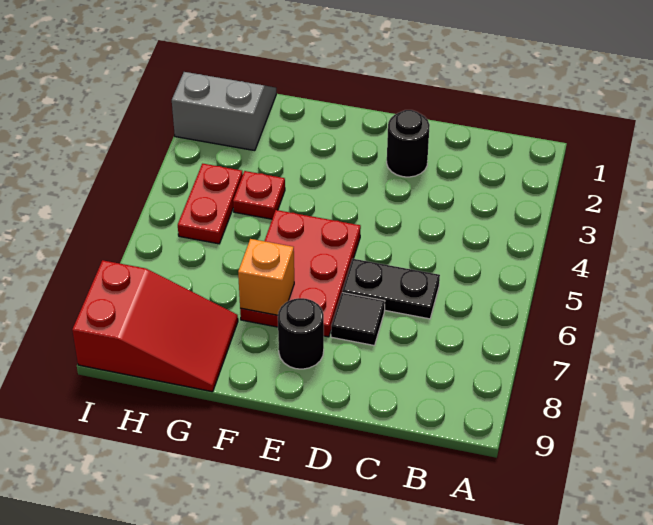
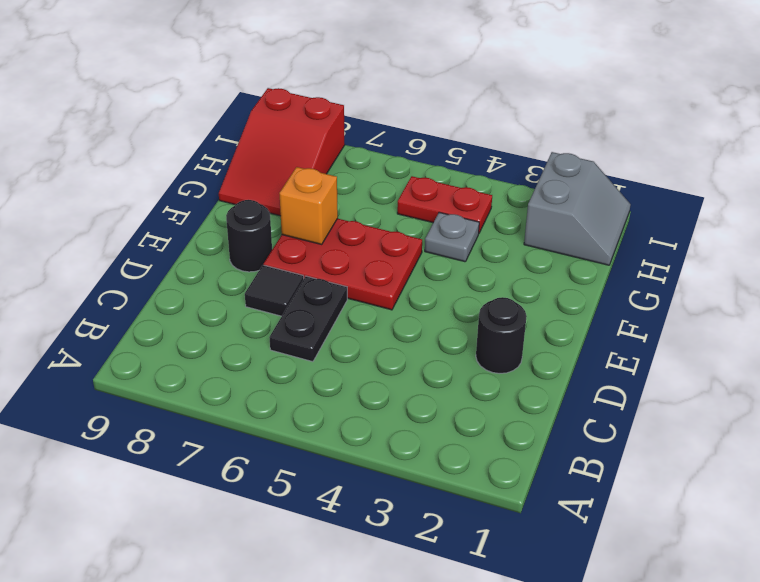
red 1x1 plate [233,171,285,219] -> grey 1x1 plate [425,212,479,262]

